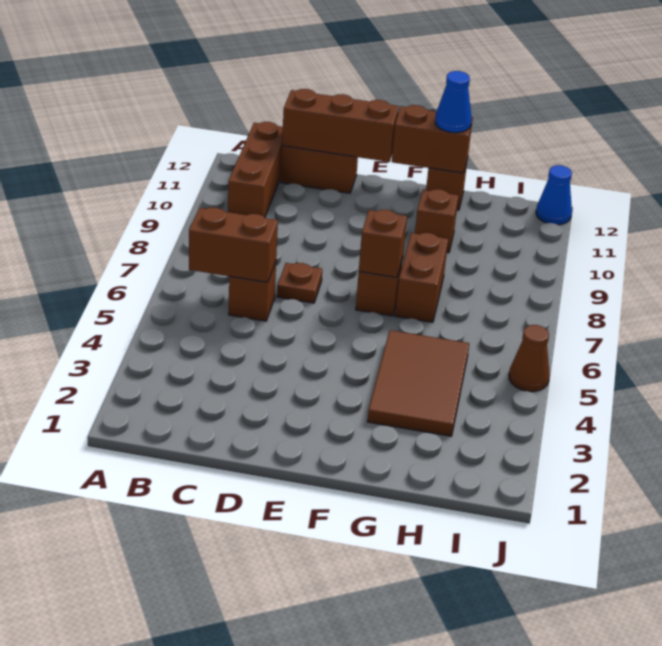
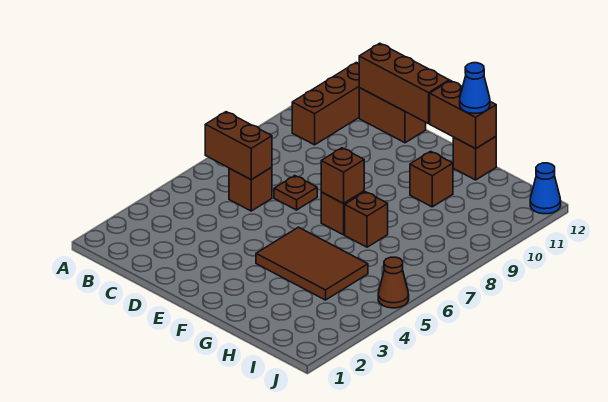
brown 2x3 tile [367,330,469,436] -> brown 2x3 tile turned to [256,227,368,300]
brown 1x2 brick [395,233,448,322] -> brown 1x1 brick [345,192,388,247]

